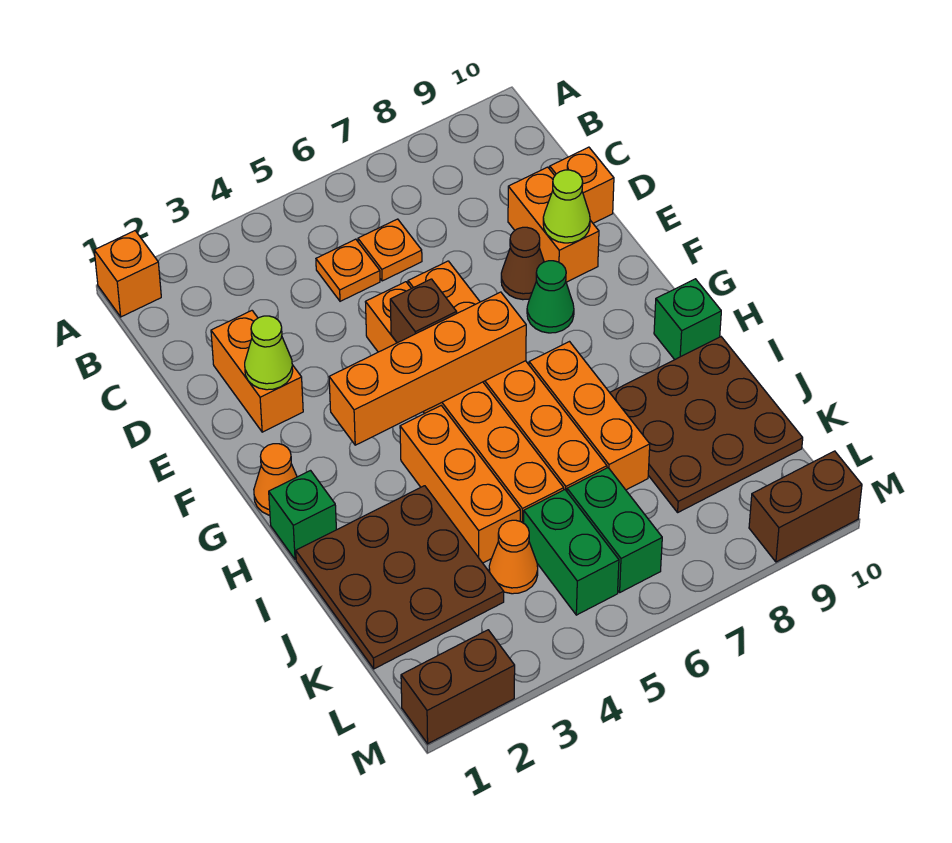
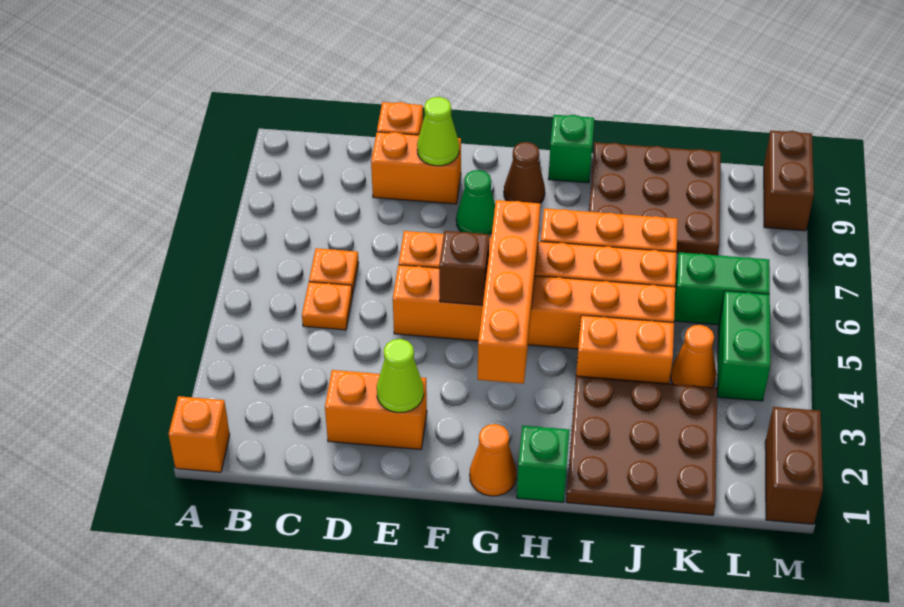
brown 1x1 cone [501,227,544,300] -> brown 1x1 cone moved to [504,142,545,203]
orange 1x3 brick [400,406,520,563] -> orange 1x2 brick [576,315,674,384]
green 1x2 brick [524,490,619,615] -> green 1x2 brick turned to [717,291,770,401]

